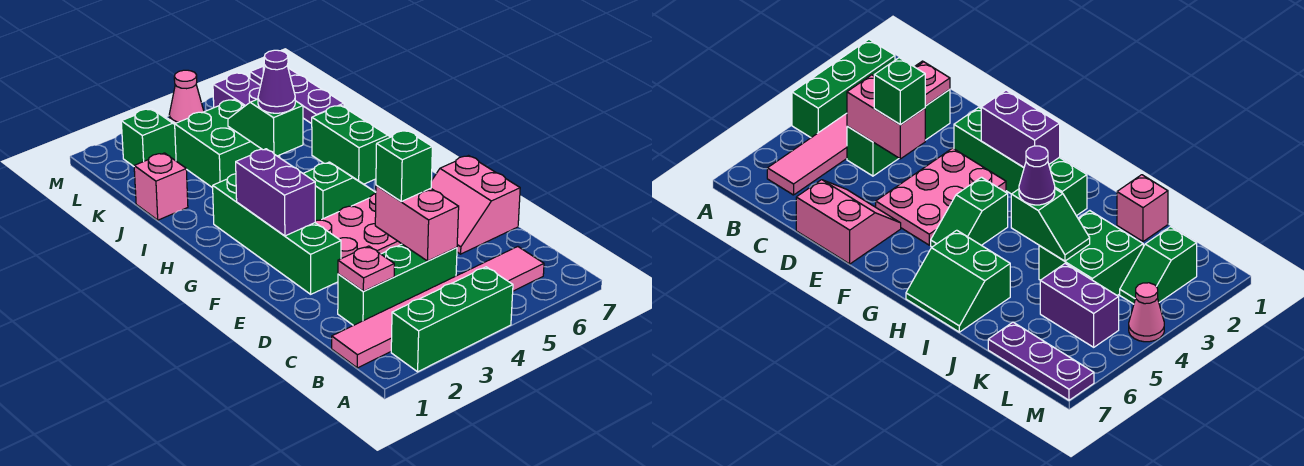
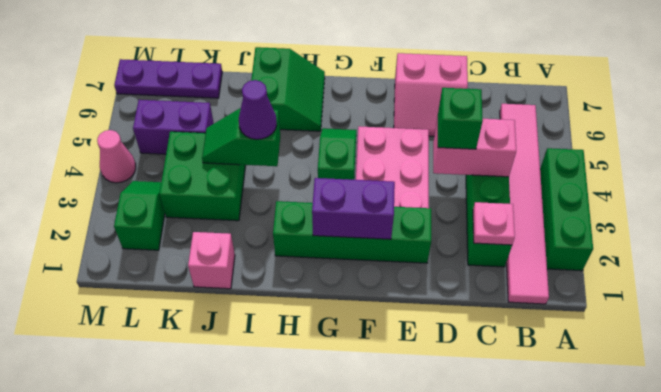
green 2x2 slope [312,105,390,184] -> green 2x2 slope turned to [251,47,325,131]

